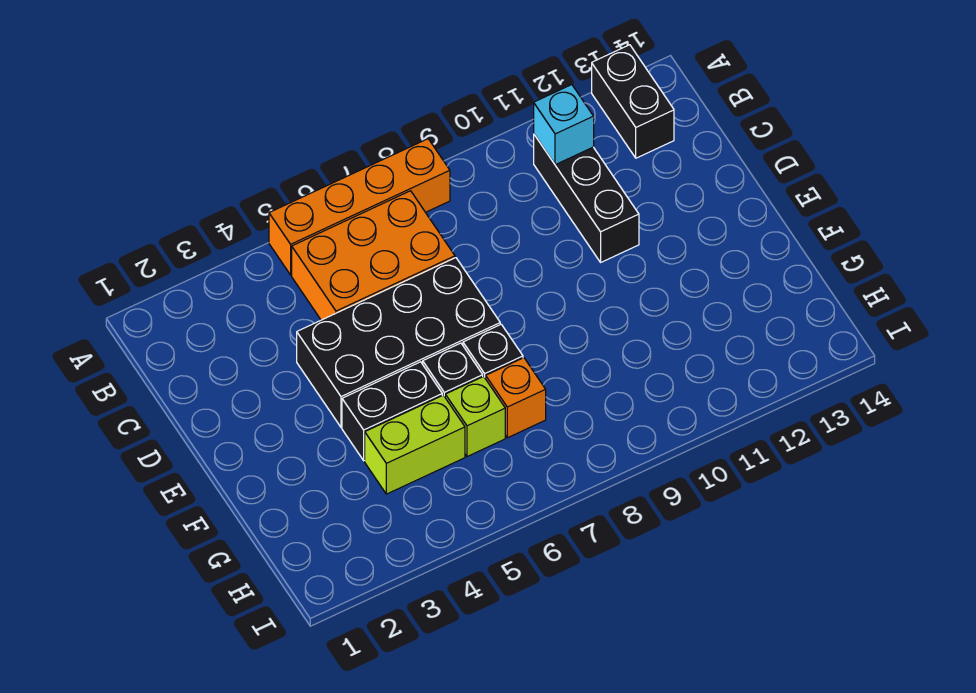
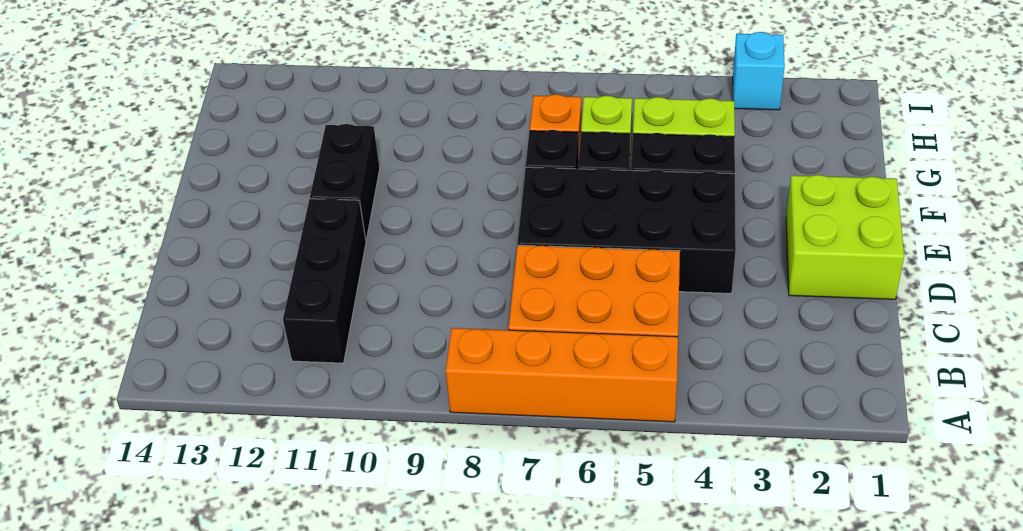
black 1x2 brick [592,45,674,158] -> black 1x2 brick moved to [310,124,380,240]
cyan 1x1 brick [534,85,594,165] -> cyan 1x1 brick moved to [733,32,785,110]
none -> lime 2x2 brick [786,175,904,299]

